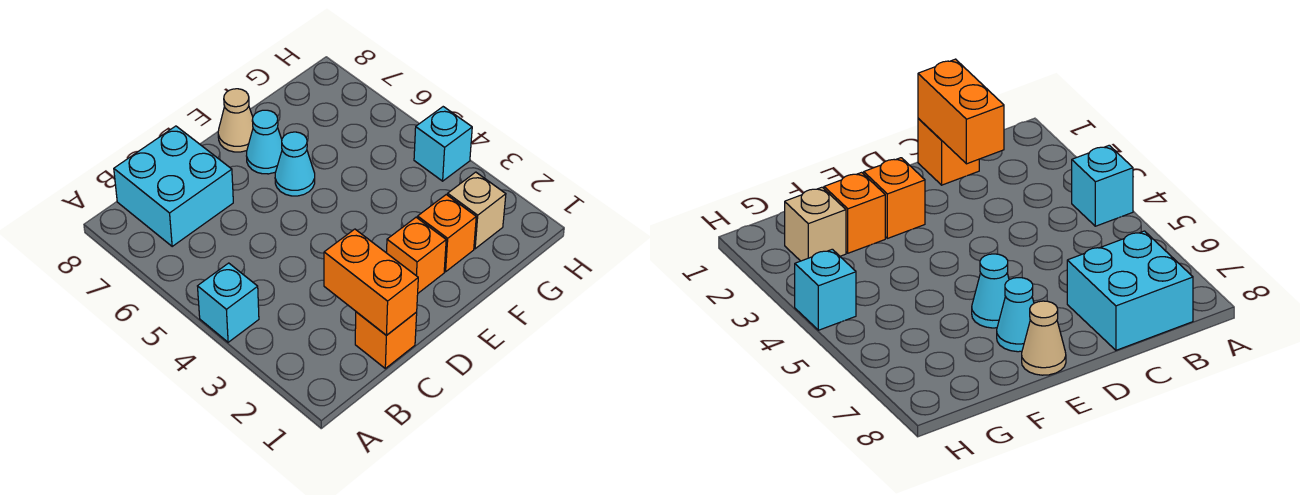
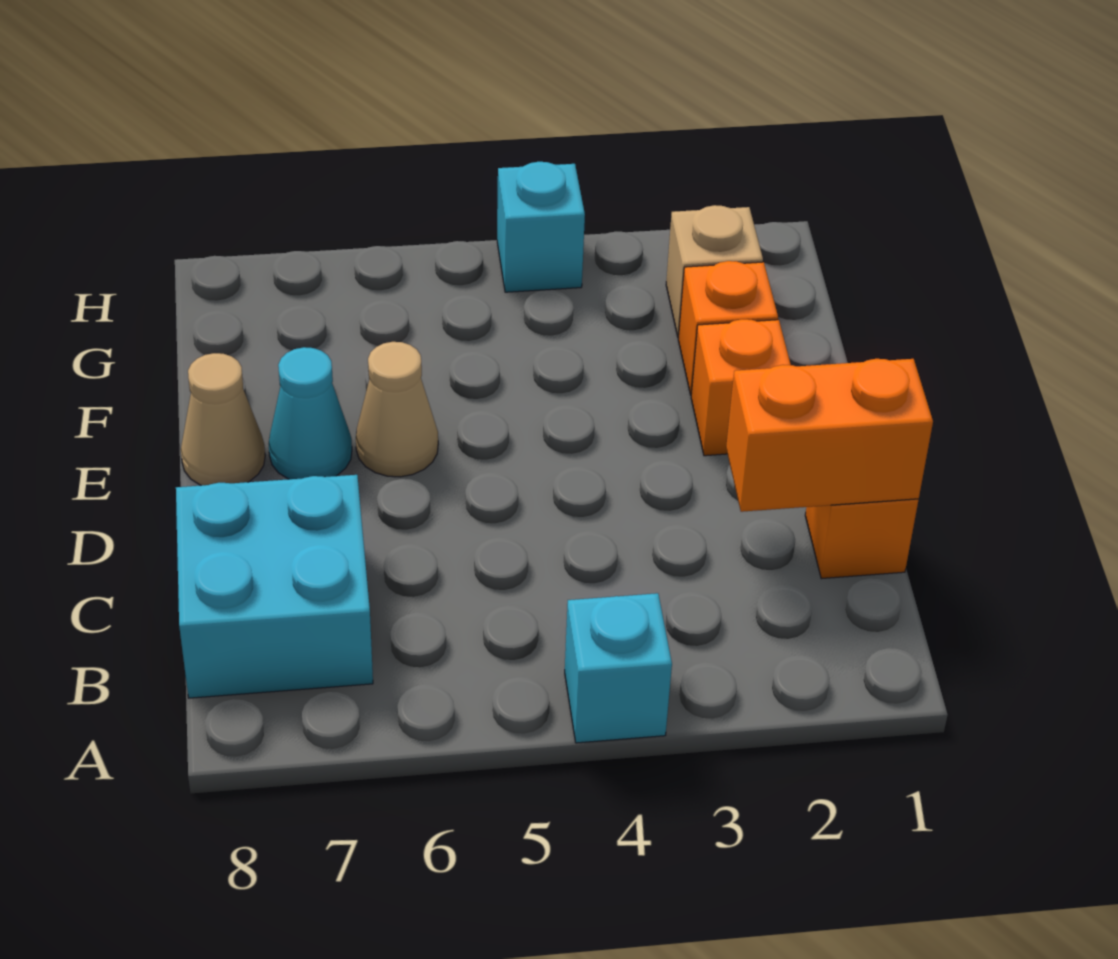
cyan 1x1 cone [275,132,315,196] -> tan 1x1 cone [356,342,438,477]

